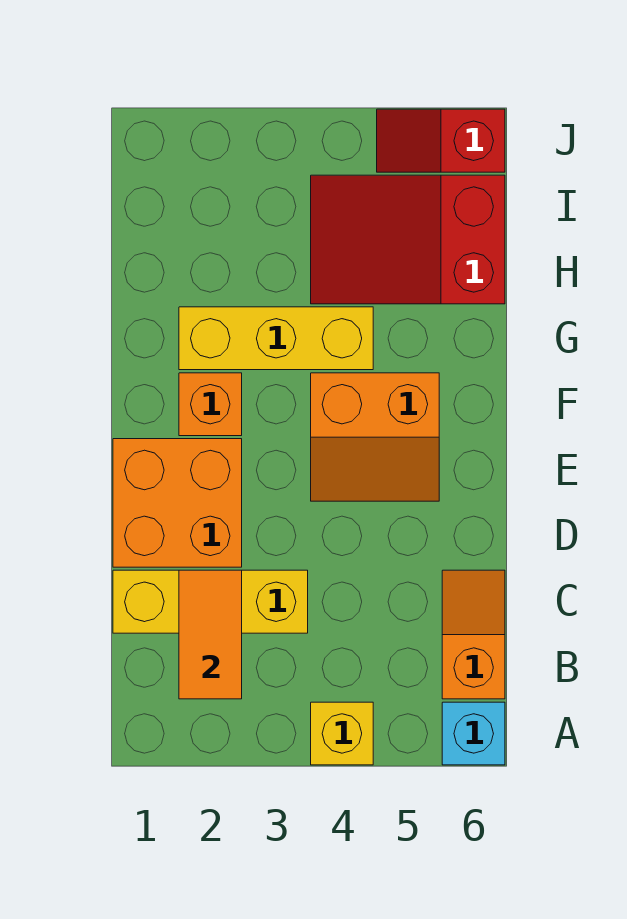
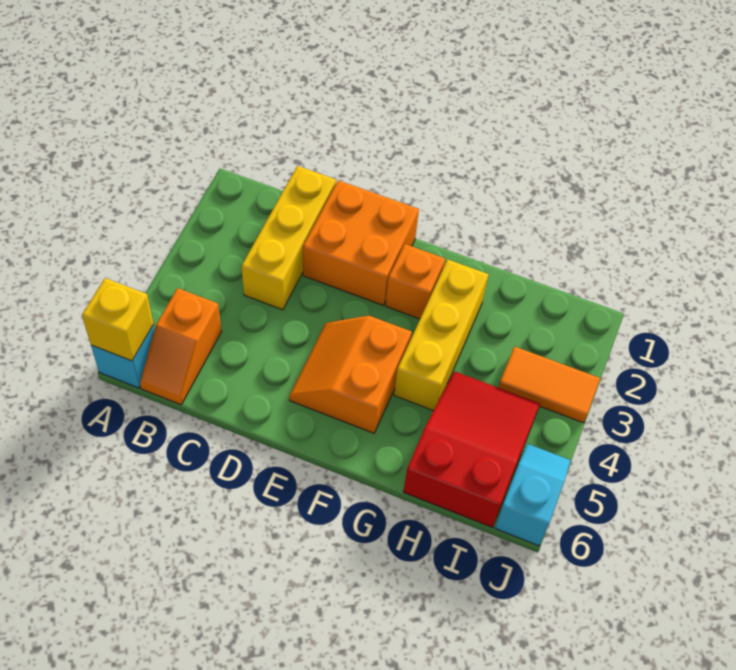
yellow 1x1 brick [311,702,373,765] -> yellow 1x1 brick moved to [82,278,154,361]
orange 1x2 tile [179,570,242,699] -> orange 1x2 tile moved to [498,347,600,423]
orange 1x2 slope [442,570,505,699] -> orange 1x2 slope turned to [140,288,221,405]
red 1x2 slope [377,109,505,172] -> cyan 1x2 slope [495,444,571,546]

